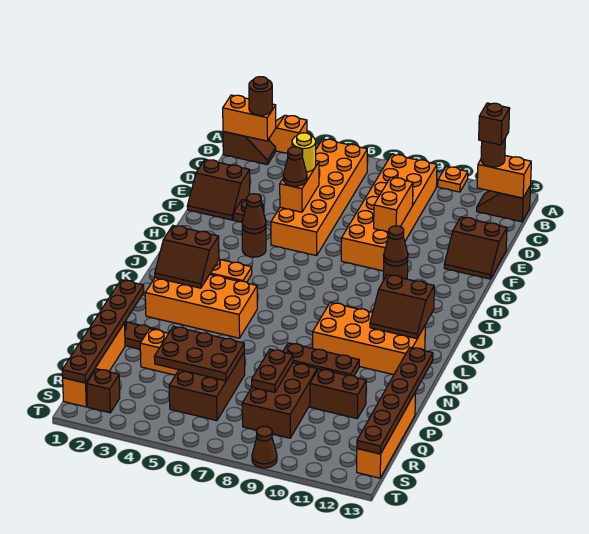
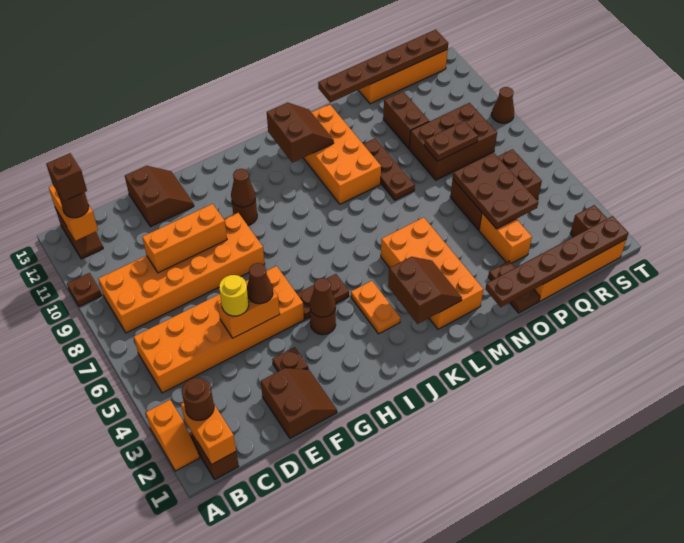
orange 1x1 plate [438,167,468,192] -> brown 1x1 plate [67,273,102,307]
orange 1x2 brick [374,177,413,232] -> orange 1x3 brick [142,204,227,273]
none -> brown 1x2 plate [297,274,349,319]

